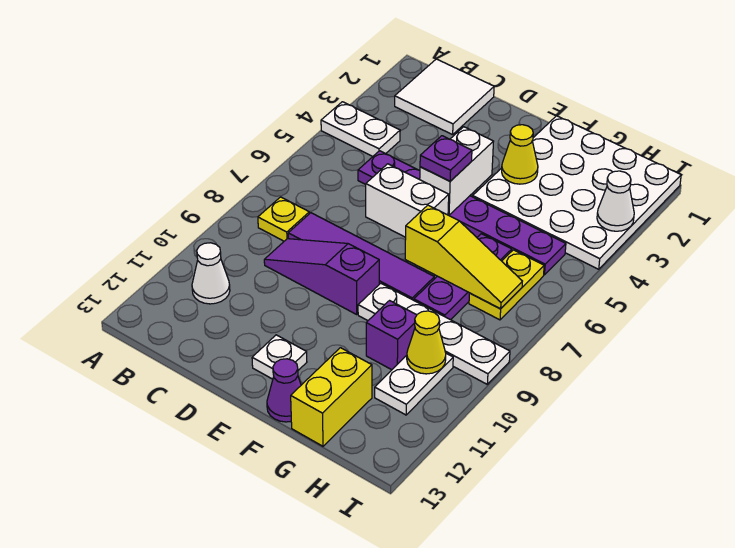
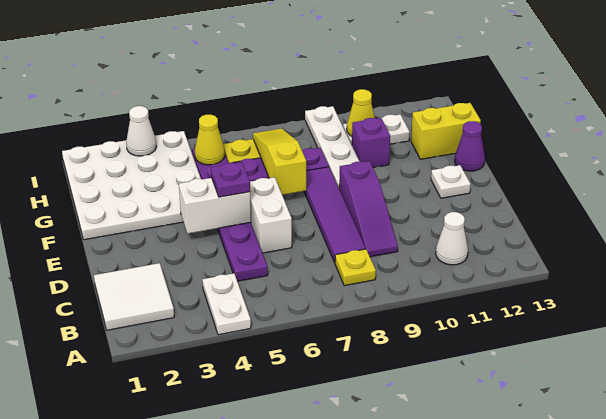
yellow 1x1 cone [502,125,538,184] -> yellow 1x1 cone moved to [195,115,225,165]

